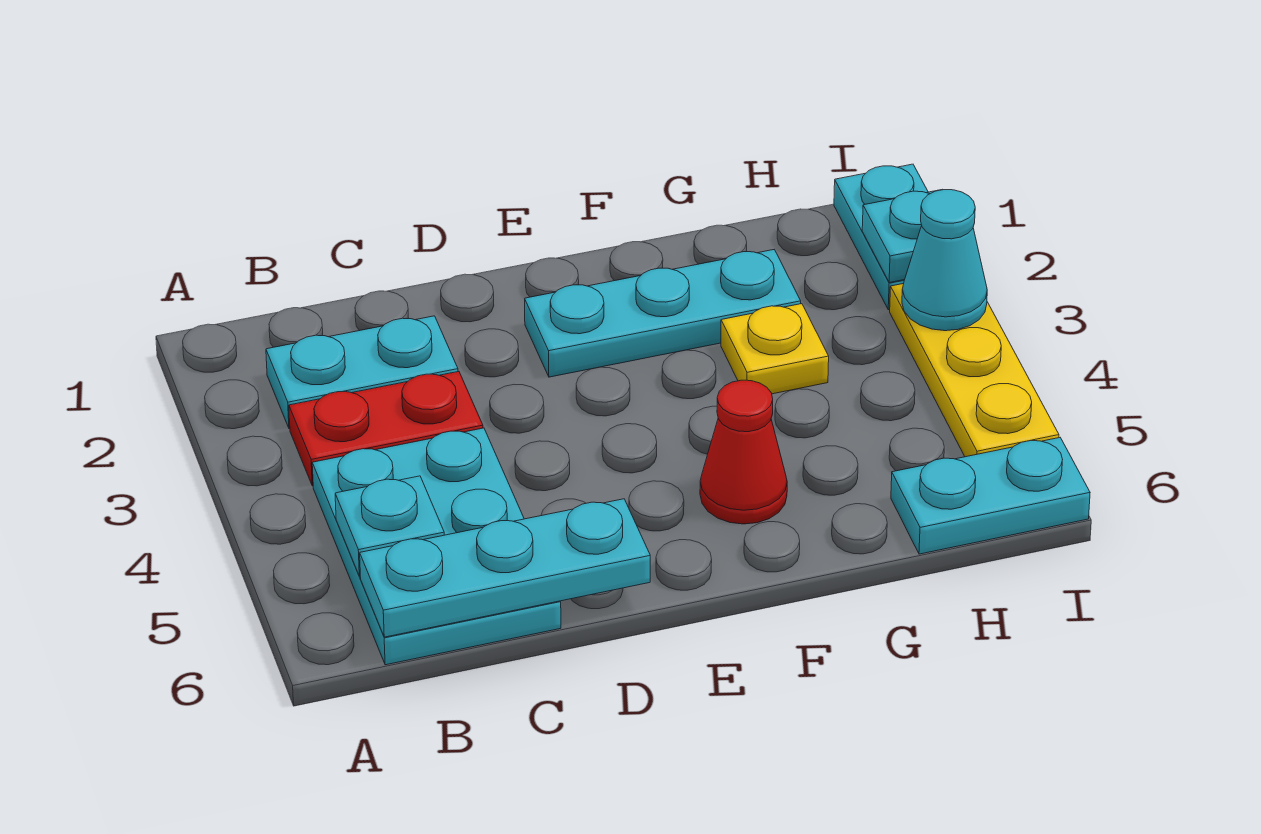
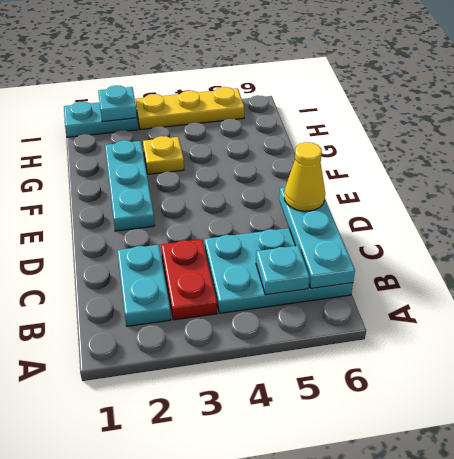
none -> yellow 1x1 cone [284,142,325,211]
red 1x1 cone [700,380,787,524] -> none
cyan 1x2 plate [891,438,1090,554] -> none
cyan 1x1 cone [902,190,987,331] -> none

